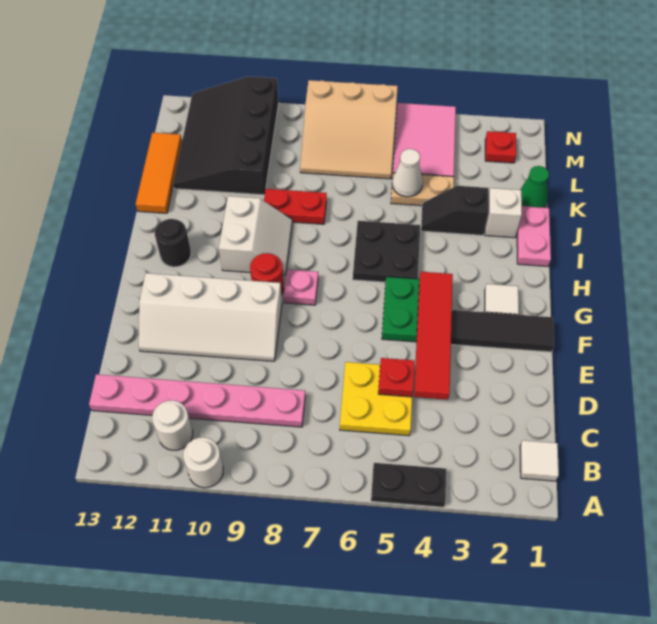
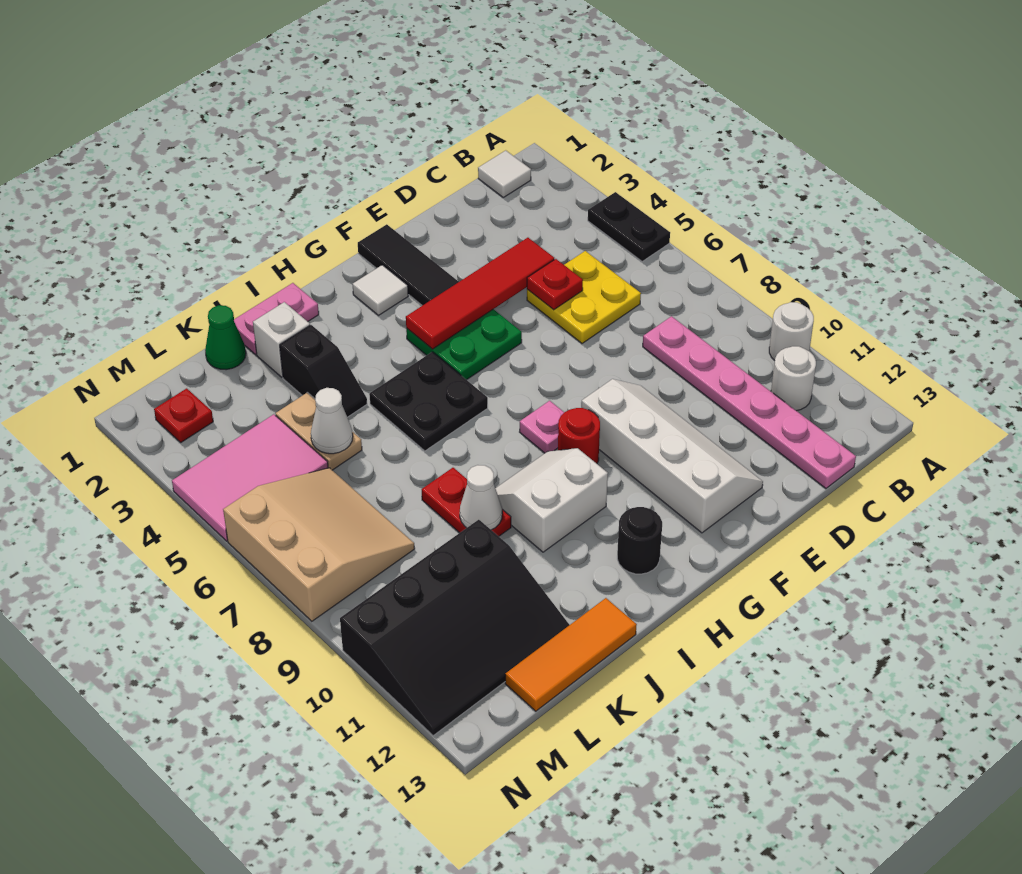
none -> white 1x1 cone [460,465,502,530]

